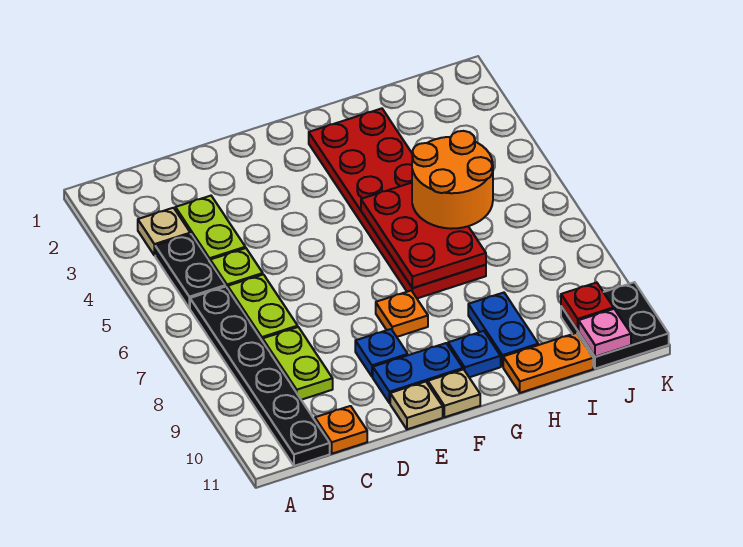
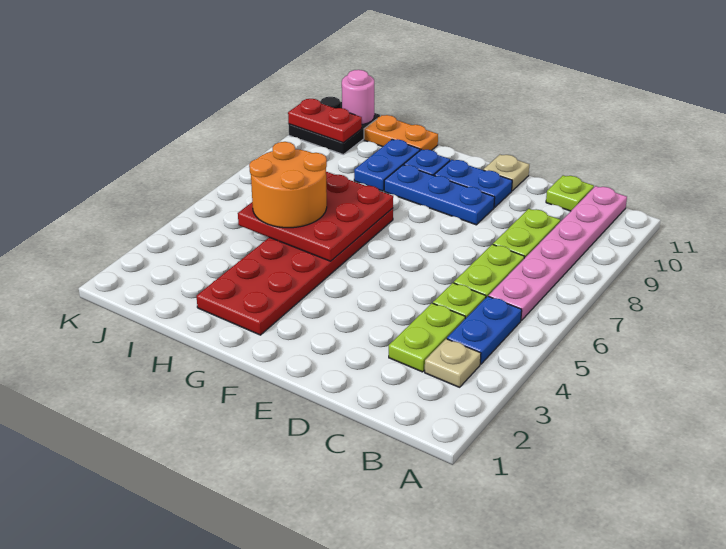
black 1x2 plate [155,234,225,308] -> blue 1x2 plate [447,296,522,364]
black 1x6 plate [190,287,330,466] -> pink 1x6 plate [489,186,627,321]
orange 1x1 plate [315,406,367,454] -> lime 1x1 plate [546,175,594,211]
blue 1x1 plate [355,329,408,377] -> blue 1x3 plate [384,165,495,225]
orange 1x1 plate [376,291,428,337] -> none
tan 1x1 plate [428,369,480,417] -> none
red 2x3 plate [361,183,486,288] -> red 3x3 plate [238,172,393,261]
red 1x1 plate [561,283,614,330] -> red 1x2 plate [288,99,362,143]
pink 1x1 plate [579,309,631,357] -> pink 1x1 round brick [342,70,374,124]

